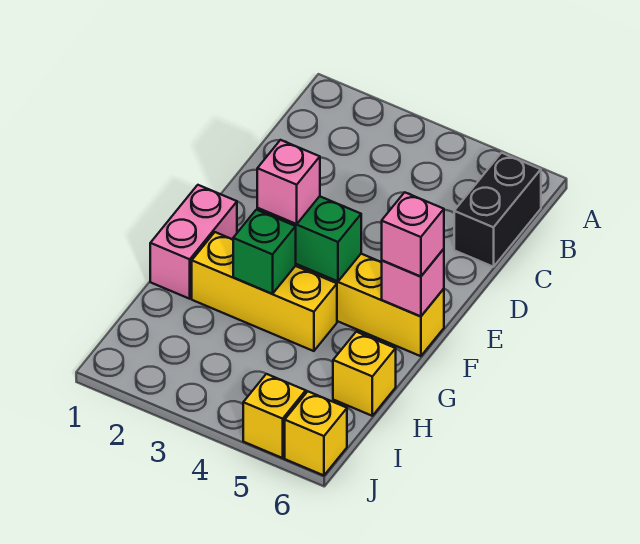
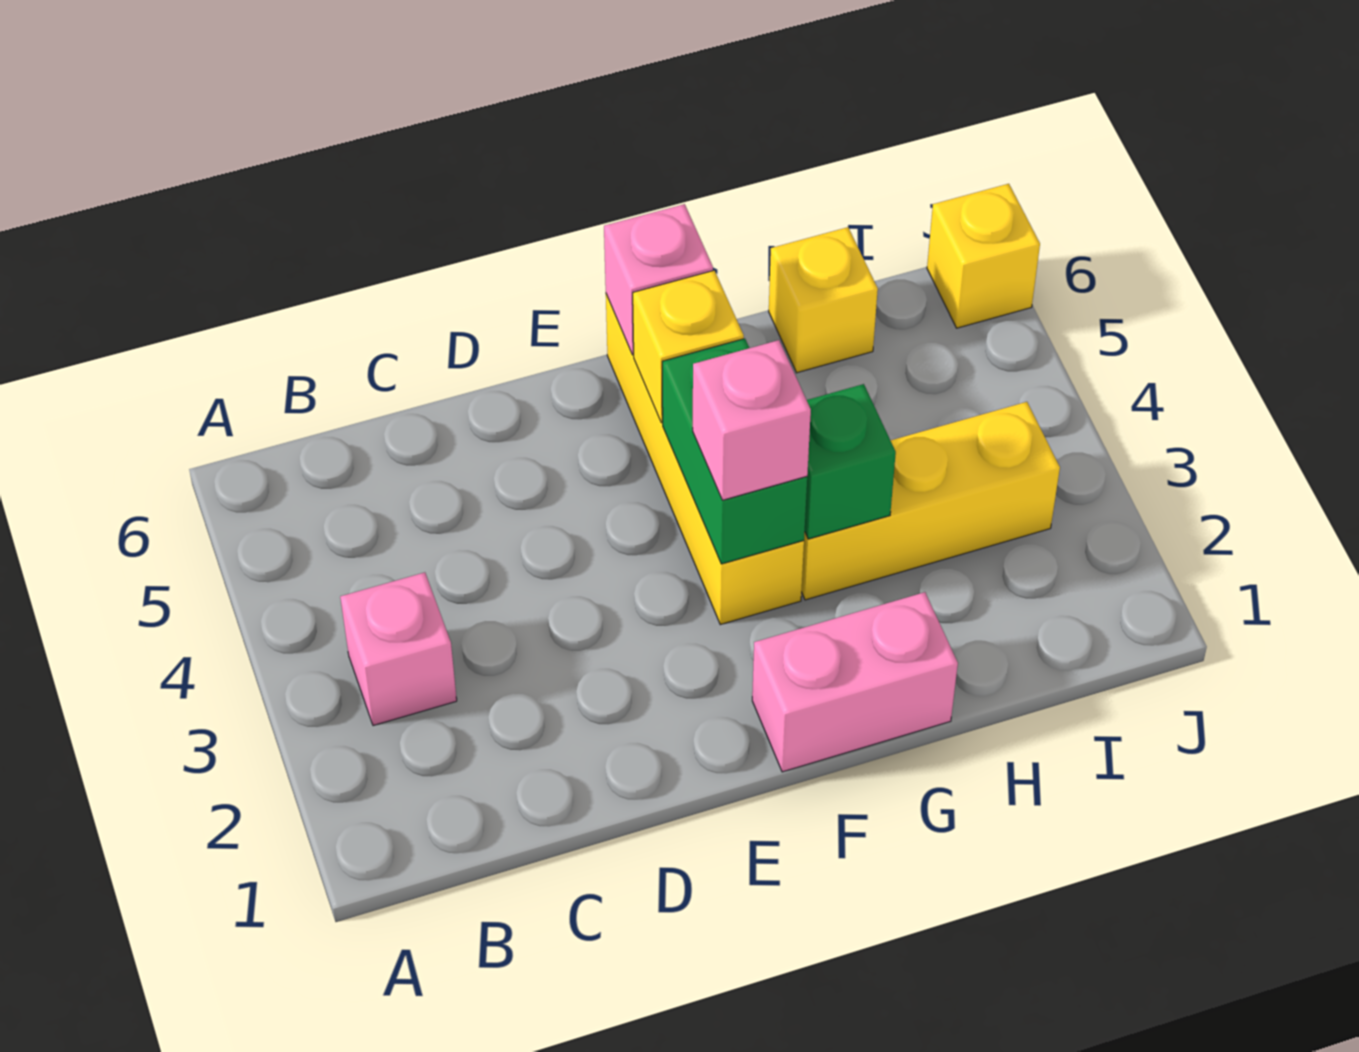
black 1x2 brick [454,153,541,267] -> none
pink 1x1 brick [382,192,444,276] -> pink 1x1 brick moved to [340,572,457,726]
yellow 1x3 brick [192,232,337,351] -> yellow 1x3 brick turned to [801,402,1060,600]
yellow 1x1 brick [243,374,306,458] -> yellow 1x1 brick moved to [633,271,744,423]

